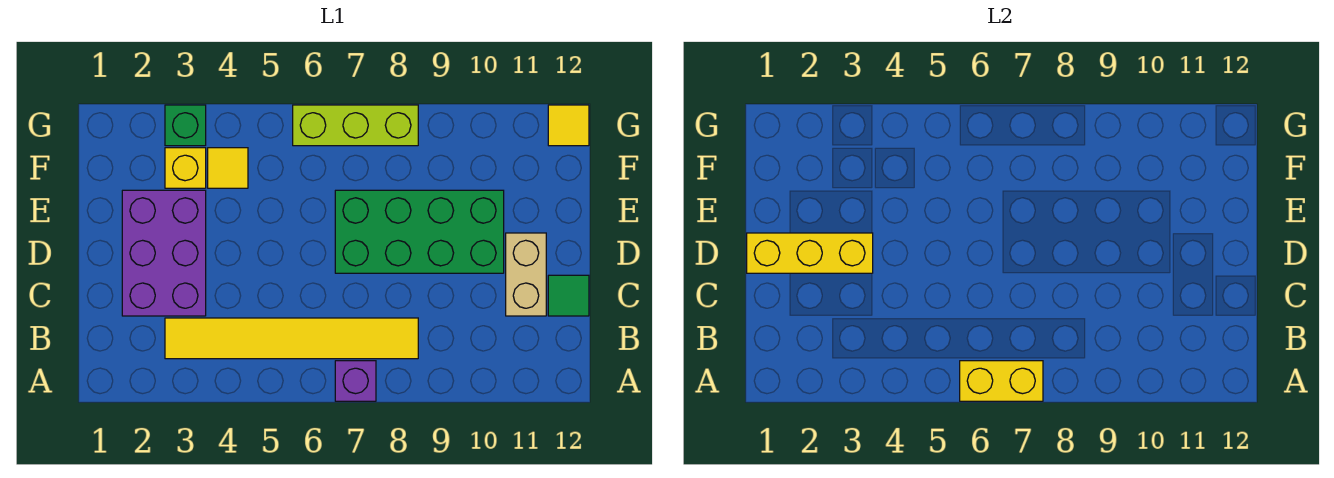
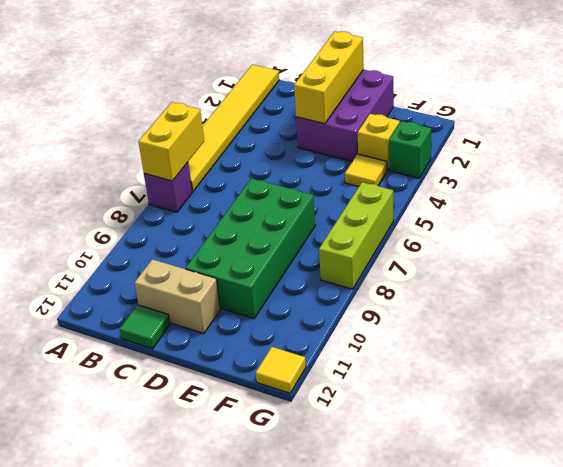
yellow 1x6 tile [165,318,418,359] -> yellow 1x6 tile moved to [188,64,279,191]
purple 2x3 brick [122,190,206,316] -> purple 2x3 brick turned to [296,70,394,161]

